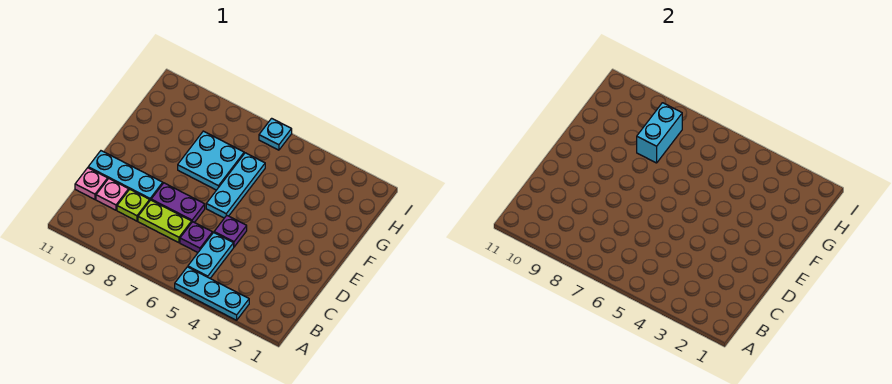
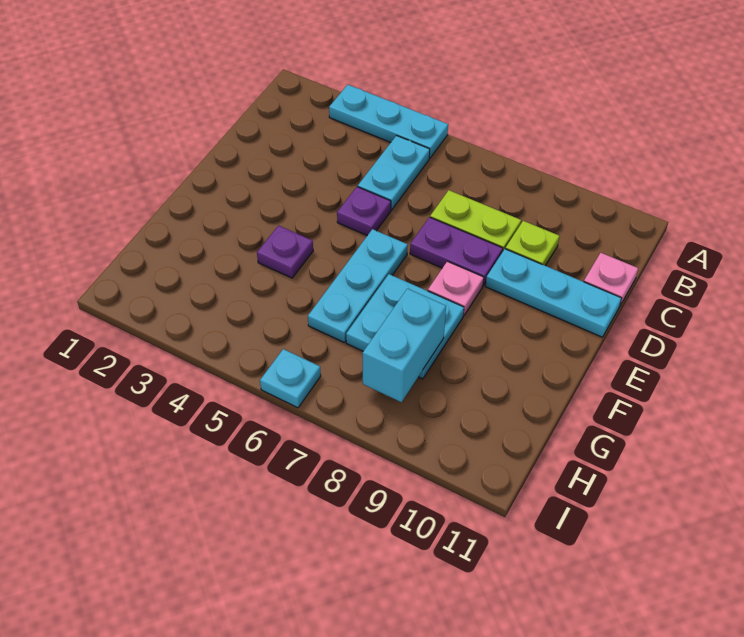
purple 1x1 plate [180,222,213,252] -> purple 1x1 plate moved to [257,226,313,278]
pink 1x1 plate [96,179,129,210] -> pink 1x1 plate moved to [428,261,484,316]

